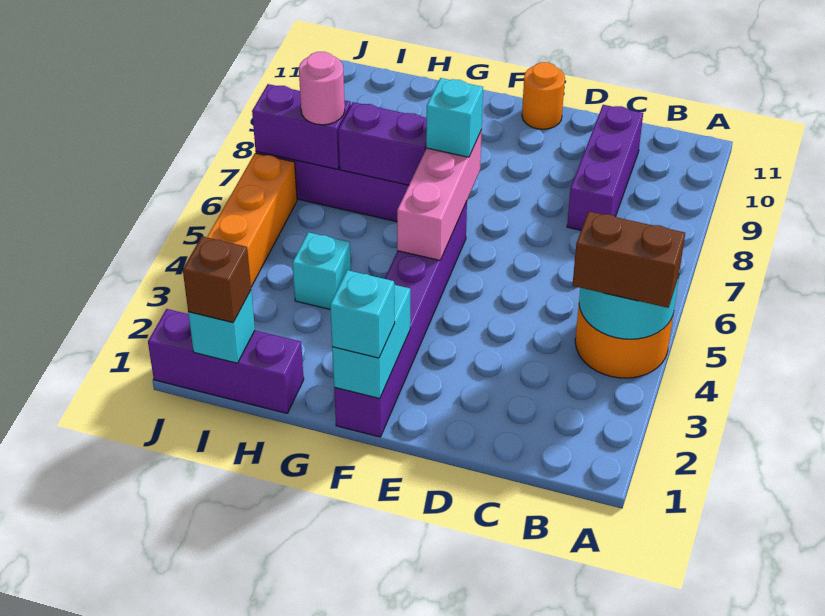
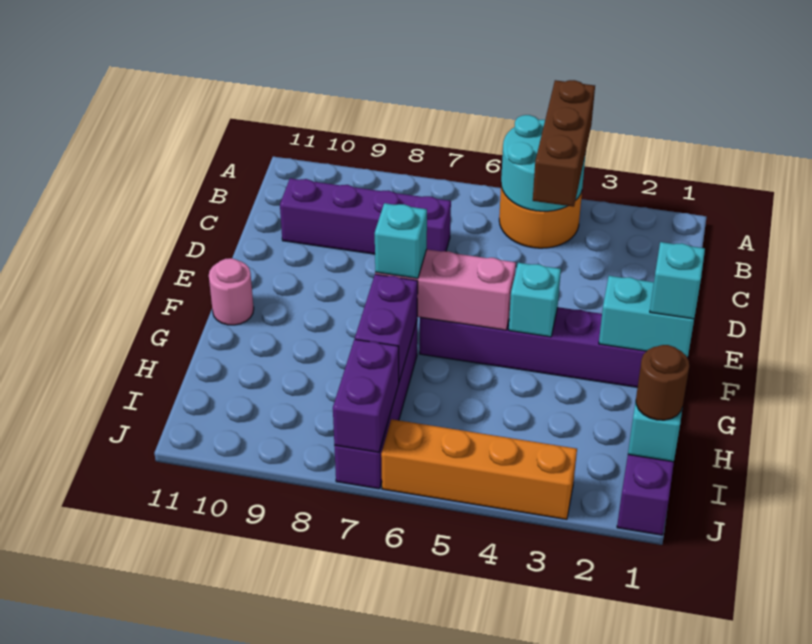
brown 1x2 brick [572,211,685,308] -> brown 1x3 brick [533,80,595,207]
purple 1x3 brick [567,105,643,230] -> purple 1x4 brick [280,178,451,254]
orange 1x1 round brick [522,62,565,129] -> none
cyan 1x1 brick [293,232,351,309] -> cyan 1x1 brick moved to [509,263,561,337]
brown 1x1 brick [183,236,251,323] -> brown 1x1 round brick [636,345,689,420]
pink 1x1 round brick [299,52,345,125] -> pink 1x1 round brick moved to [209,258,254,325]

